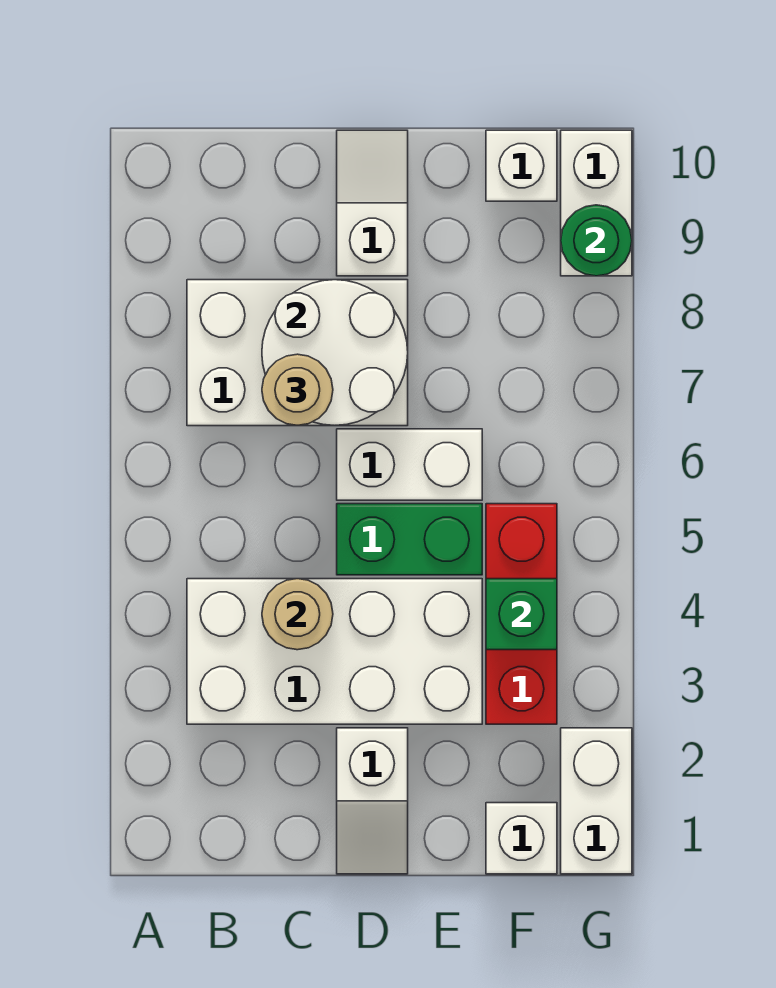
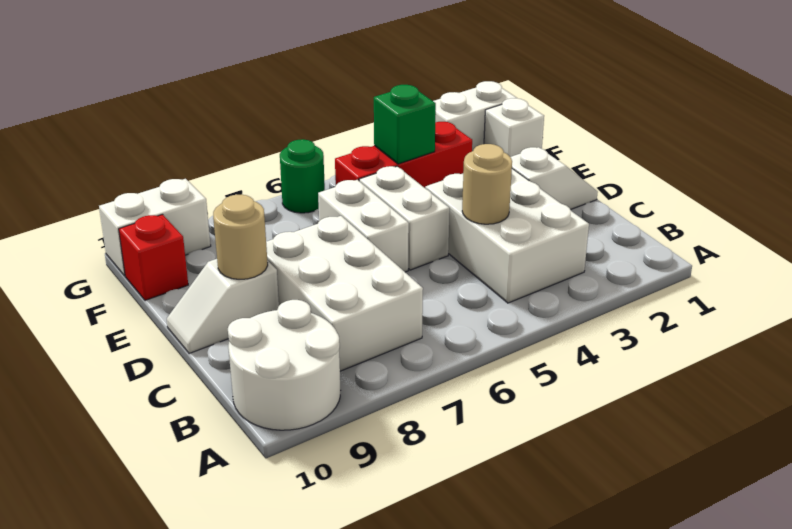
white 2x4 brick [187,579,482,724] -> white 2x3 brick [425,169,589,303]
white 2x2 round brick [262,280,408,426] -> white 2x2 round brick moved to [228,300,340,430]
tan 1x1 round brick [262,354,333,425] -> tan 1x1 round brick moved to [213,194,268,279]
green 1x2 brick [337,504,482,575] -> white 1x2 brick [359,166,450,270]
white 1x1 brick [486,130,557,201] -> red 1x1 brick [119,214,188,300]
green 1x1 round brick [561,205,632,276] -> green 1x1 round brick moved to [280,139,325,213]

